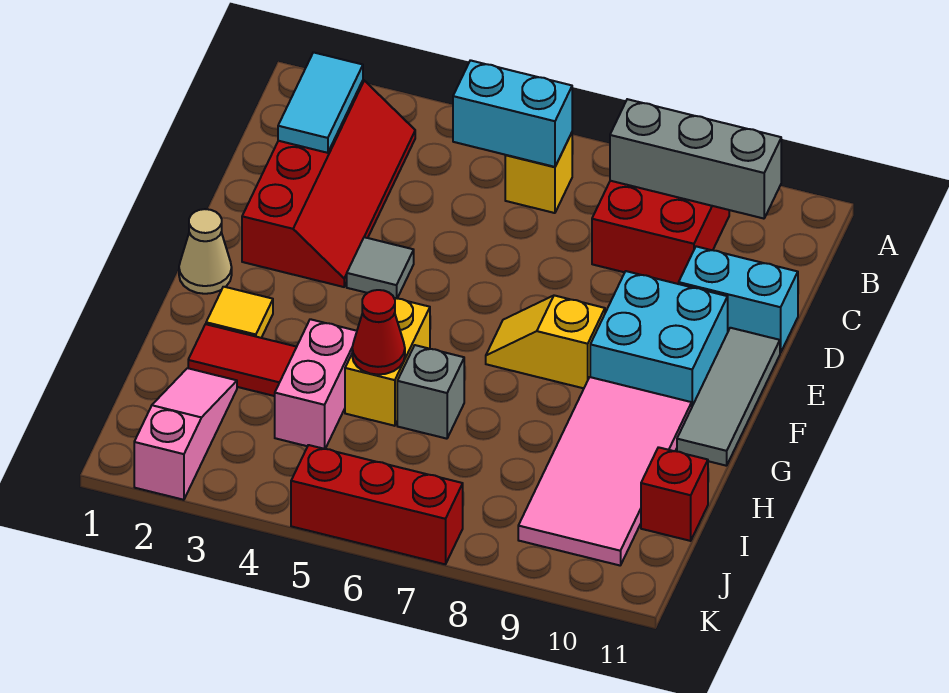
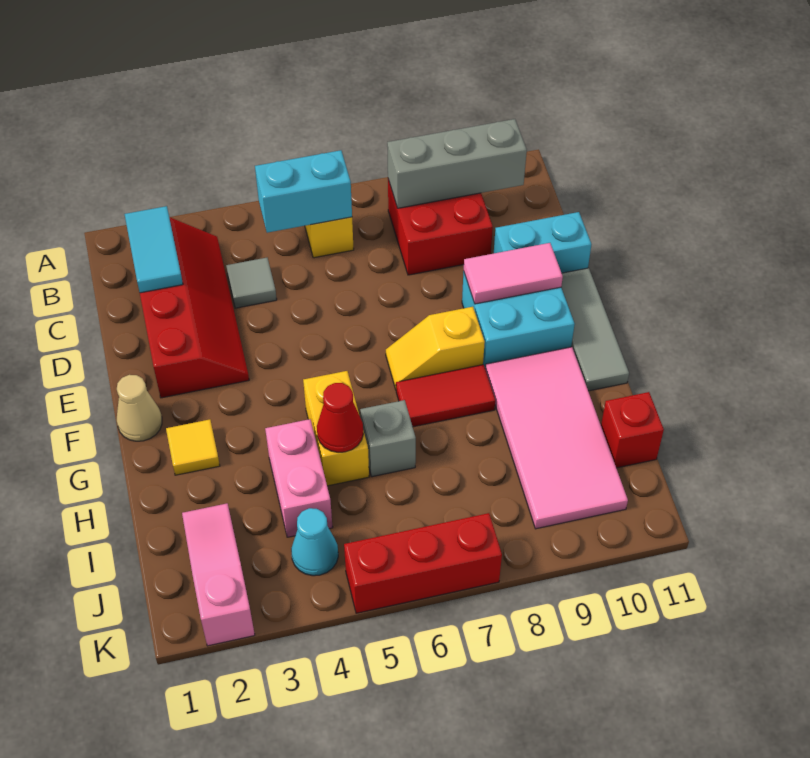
grey 1x1 tile [347,237,414,298] -> grey 1x1 tile moved to [226,258,277,308]
none -> pink 1x2 tile [464,243,563,304]
red 1x2 tile [188,324,296,396] -> red 1x2 tile moved to [396,365,495,427]
none -> cyan 1x1 cone [291,508,338,576]

